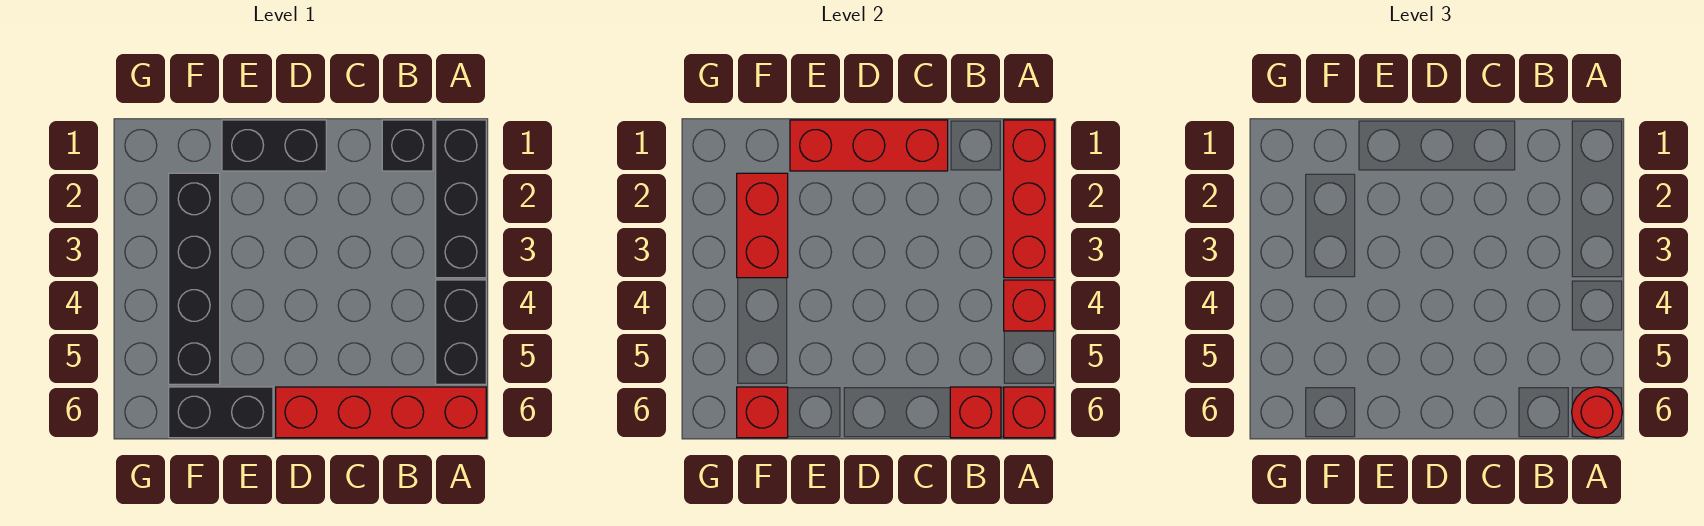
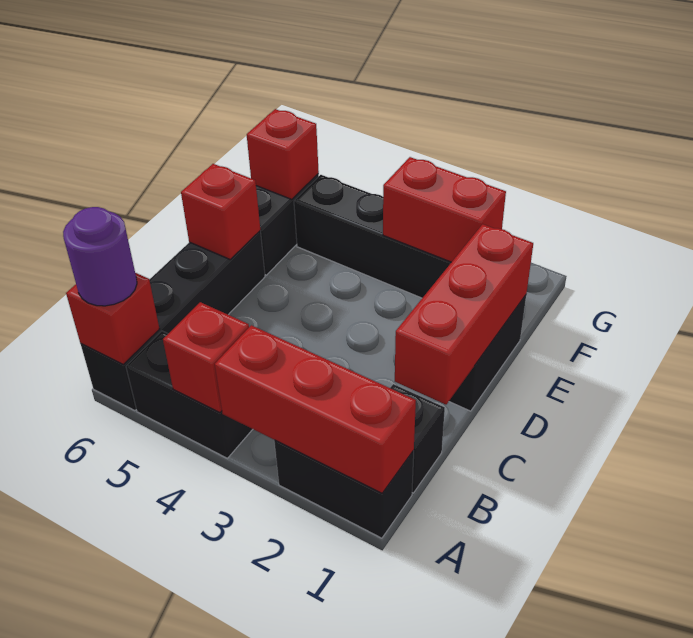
black 1x3 brick [436,120,486,278] -> black 1x2 brick [274,440,414,538]
red 1x4 brick [276,387,486,438] -> black 1x4 brick [81,231,265,411]
red 1x1 round brick [1572,387,1622,438] -> purple 1x1 round brick [63,207,137,306]
red 1x1 brick [950,387,1001,438] -> red 1x1 brick moved to [181,164,260,259]

